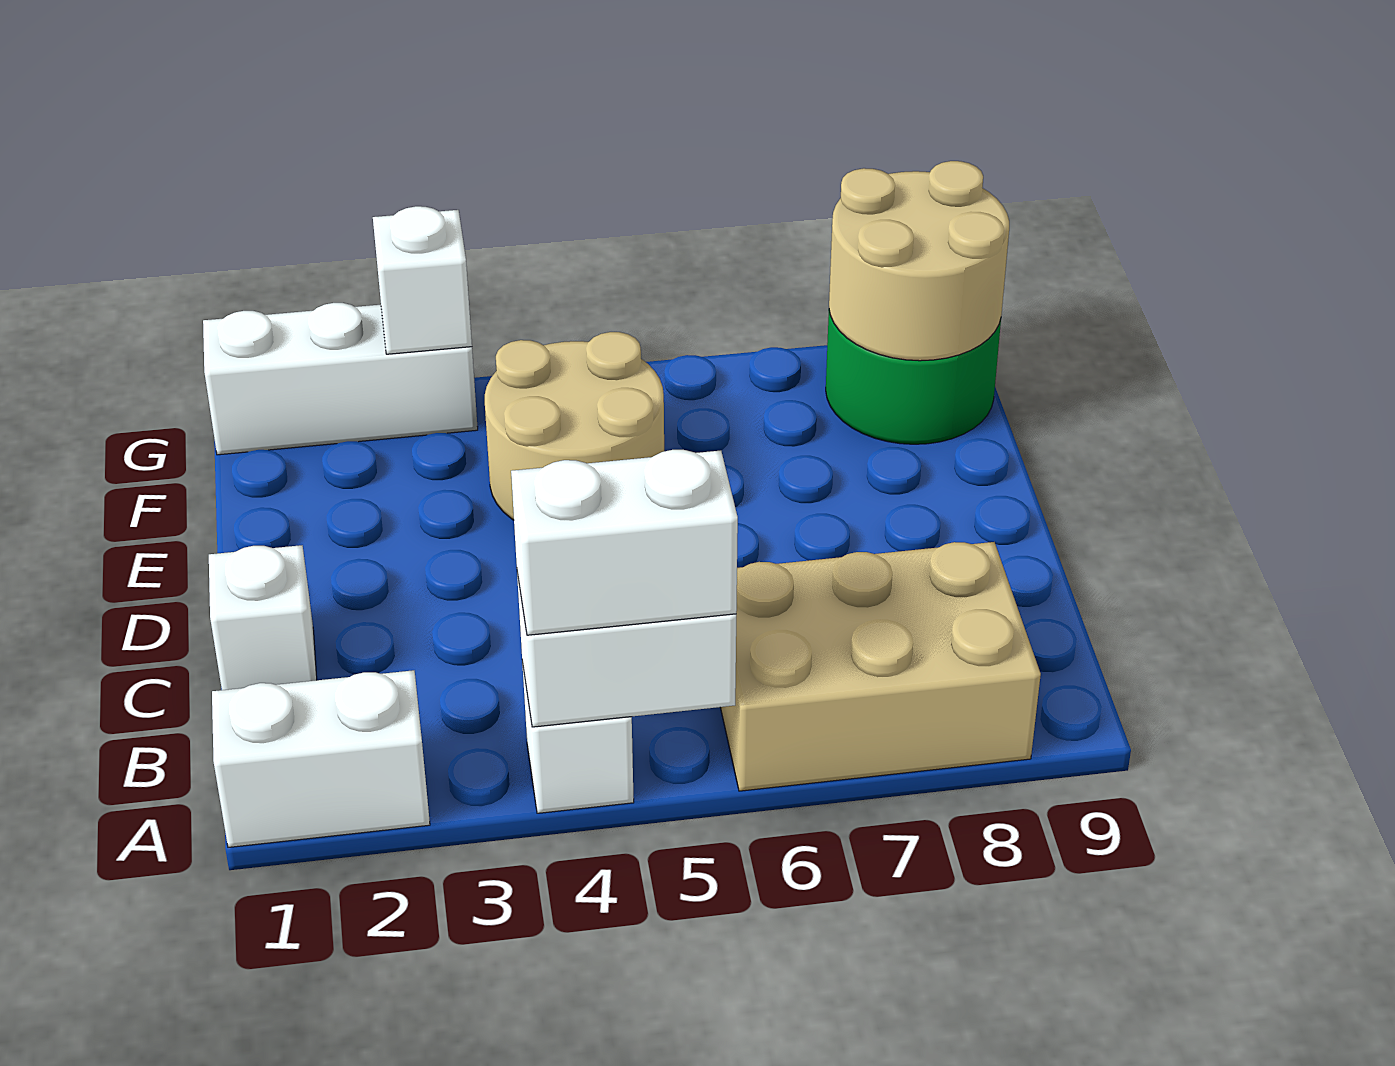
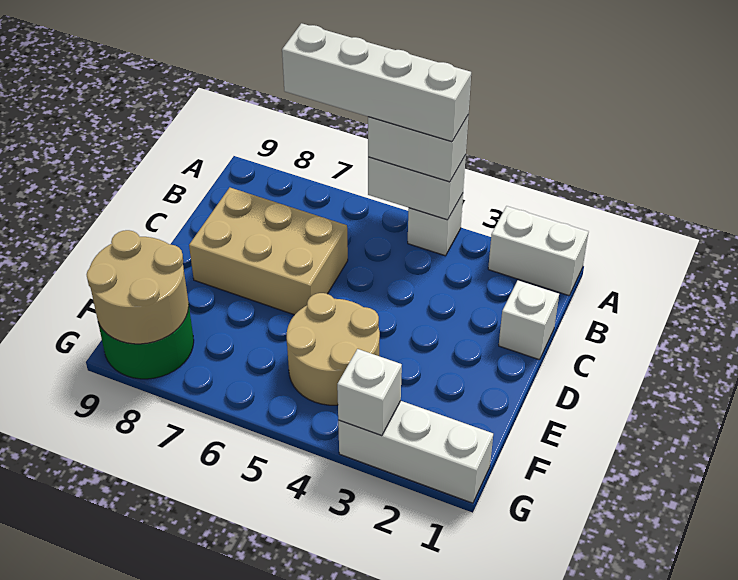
none -> white 1x4 brick [282,23,471,142]
tan 2x3 brick [720,542,1041,791] -> tan 2x3 brick moved to [189,188,348,315]

